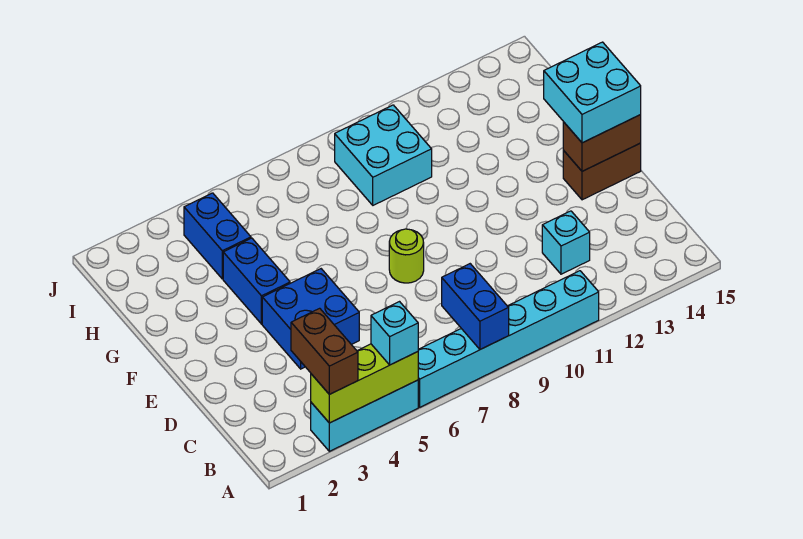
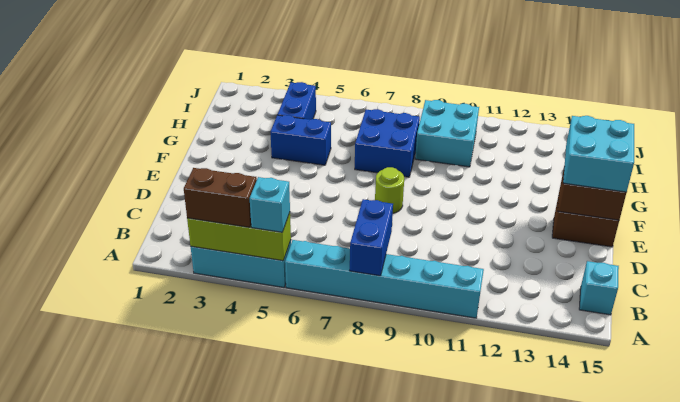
brown 1x2 brick [291,308,358,394] -> brown 1x2 brick turned to [184,168,257,227]
cyan 1x1 brick [542,211,590,274] -> cyan 1x1 brick moved to [579,261,619,315]
blue 2x2 brick [262,269,359,369] -> blue 2x2 brick moved to [355,109,420,177]
blue 1x2 brick [223,238,290,324] -> blue 1x2 brick turned to [271,115,331,165]

